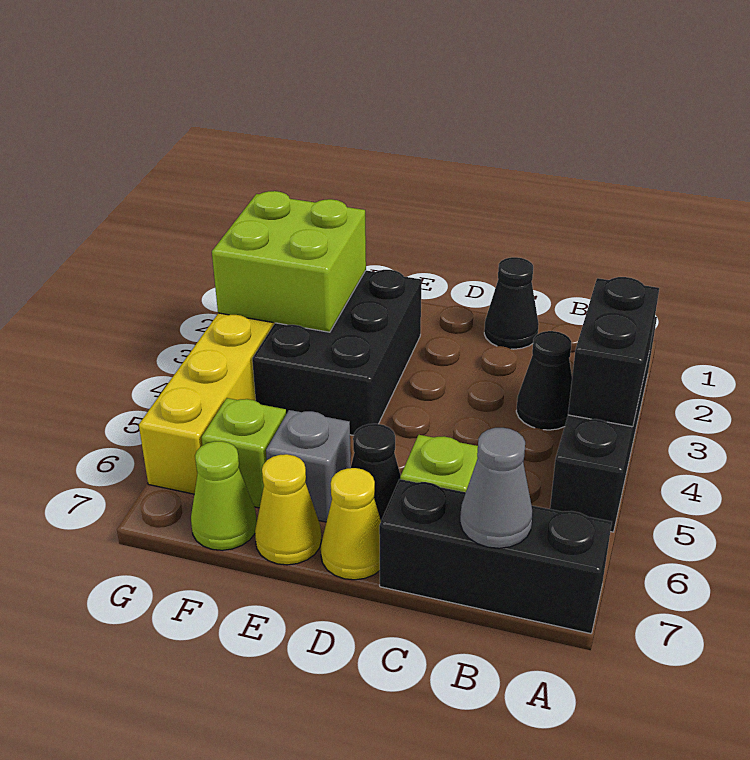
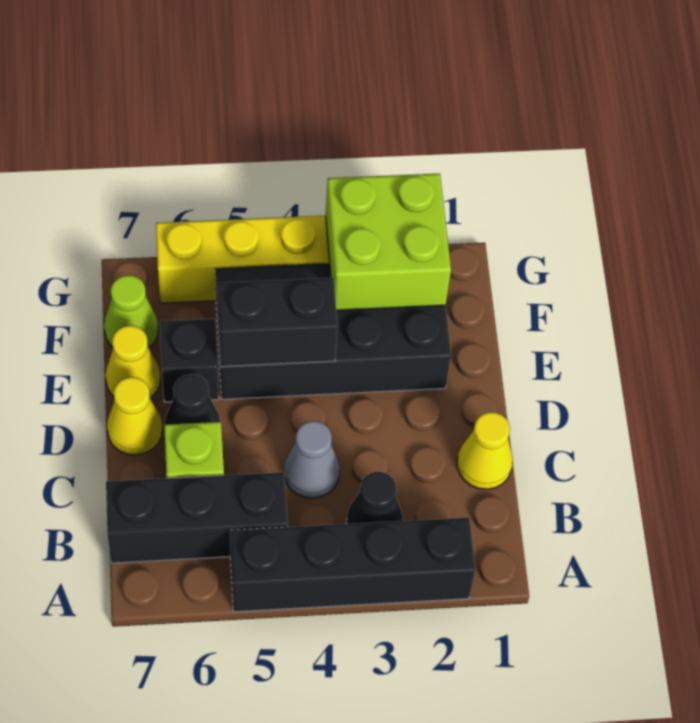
black 1x2 brick [568,277,659,427] -> black 1x2 brick moved to [217,278,338,367]
black 1x3 brick [379,479,612,634] -> black 1x3 brick turned to [106,472,288,563]
grey 1x1 cone [460,428,533,548] -> grey 1x1 cone moved to [284,421,340,498]
black 1x1 cone [484,257,539,349] -> yellow 1x1 cone [457,412,513,489]
black 2x3 brick [252,270,422,435] -> black 2x4 brick [215,264,451,399]
grey 1x1 brick [266,410,351,522] -> black 1x1 brick [160,319,219,402]
lime 1x1 brick [202,398,286,508] -> none

